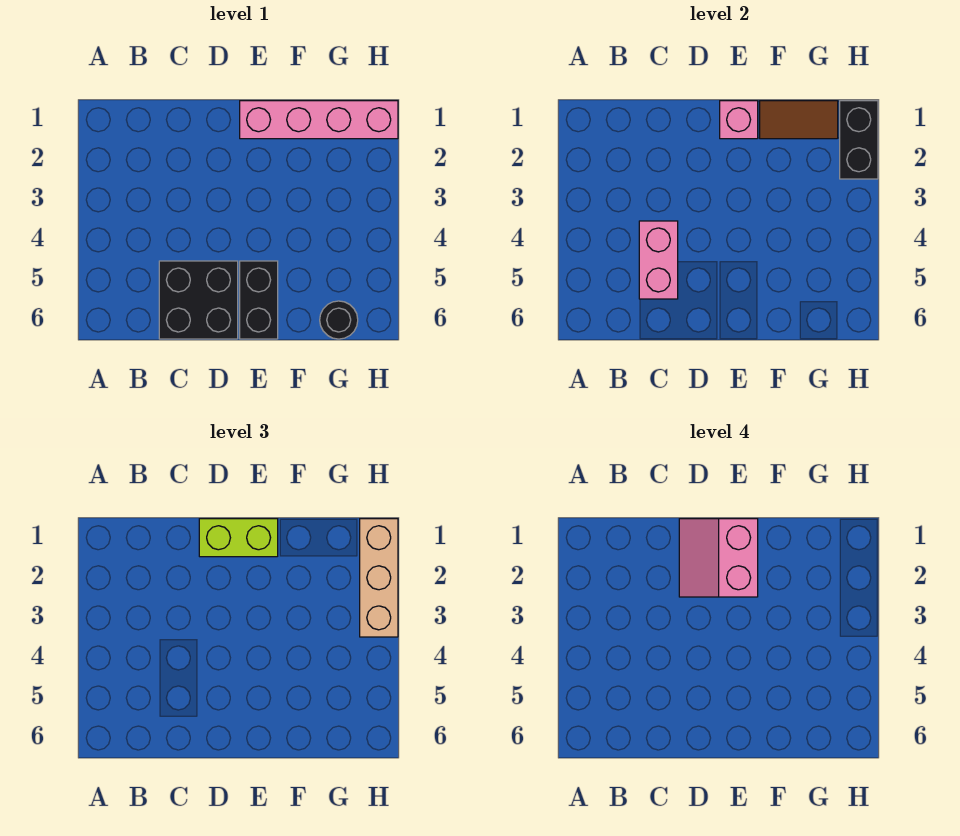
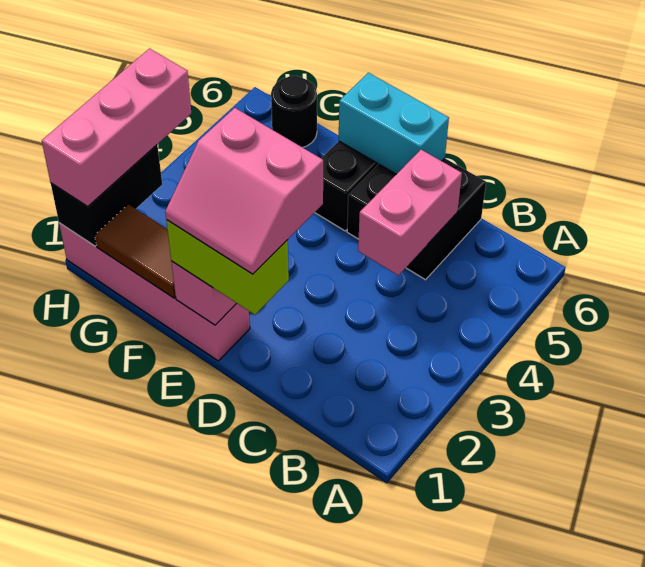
pink 2x2 slope [679,519,758,597] -> pink 2x2 slope turned to [165,108,323,274]
none -> cyan 1x2 brick [339,73,449,174]
tan 1x3 brick [360,519,398,637] -> pink 1x3 brick [42,49,191,207]

